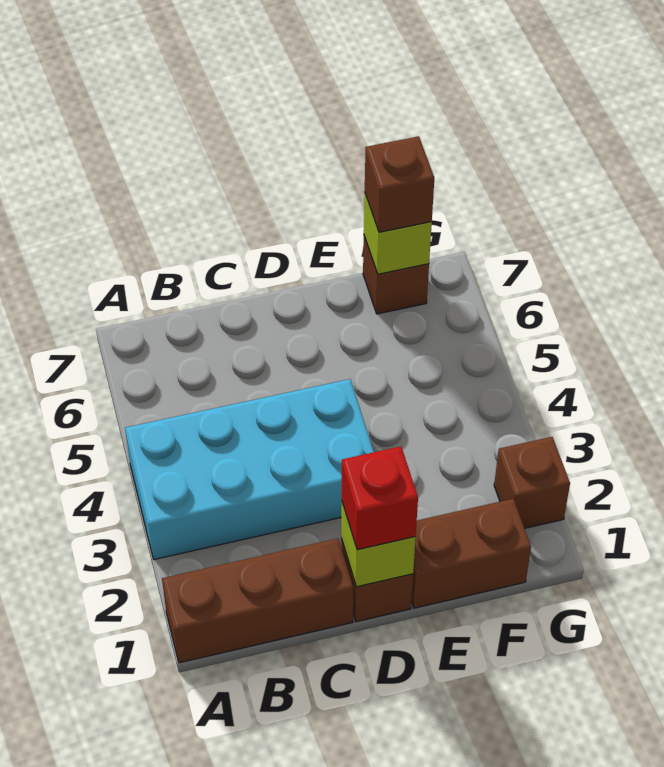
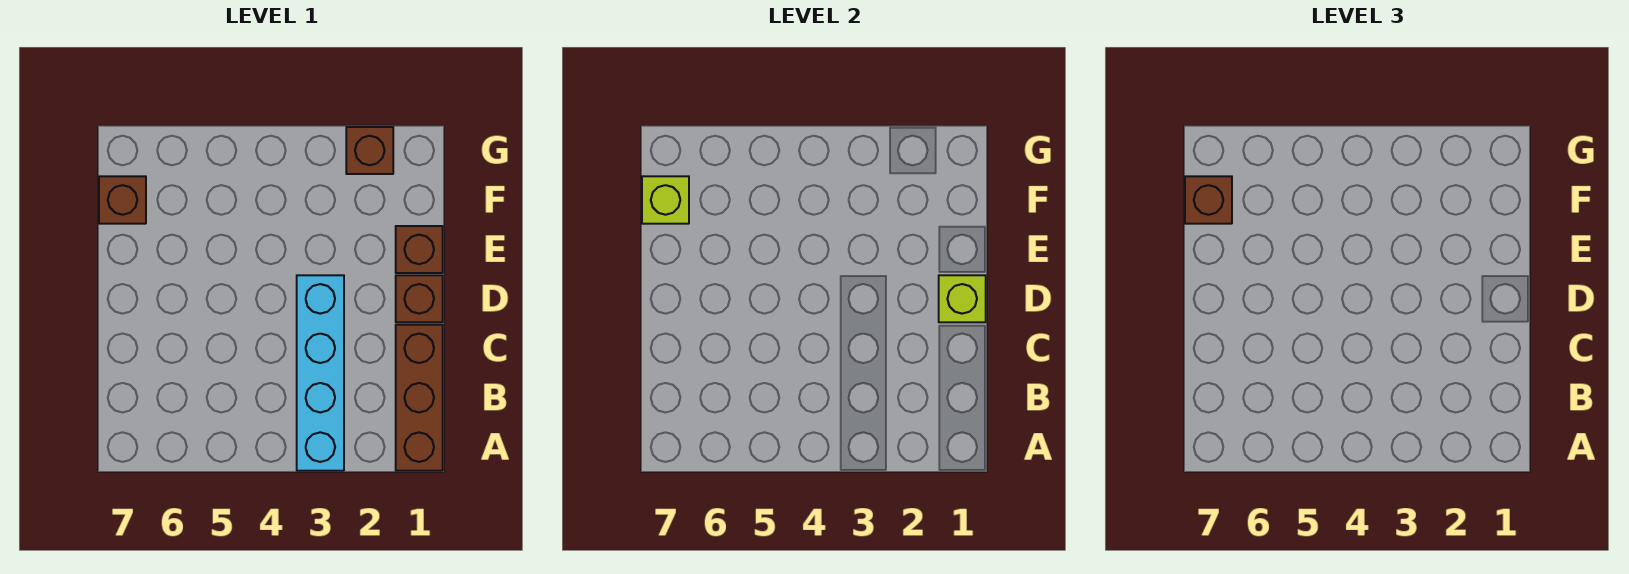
cyan 2x4 brick [125,379,374,560] -> cyan 1x4 brick [297,275,344,471]
red 1x1 brick [342,446,418,550] -> none
brown 1x2 brick [411,499,531,608] -> brown 1x1 brick [396,226,443,273]

